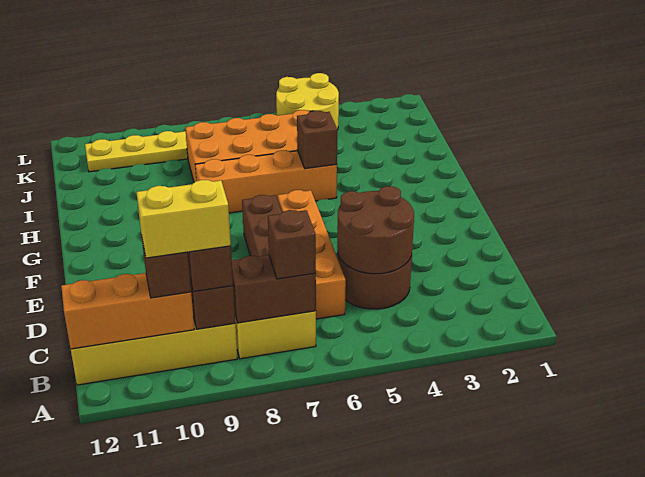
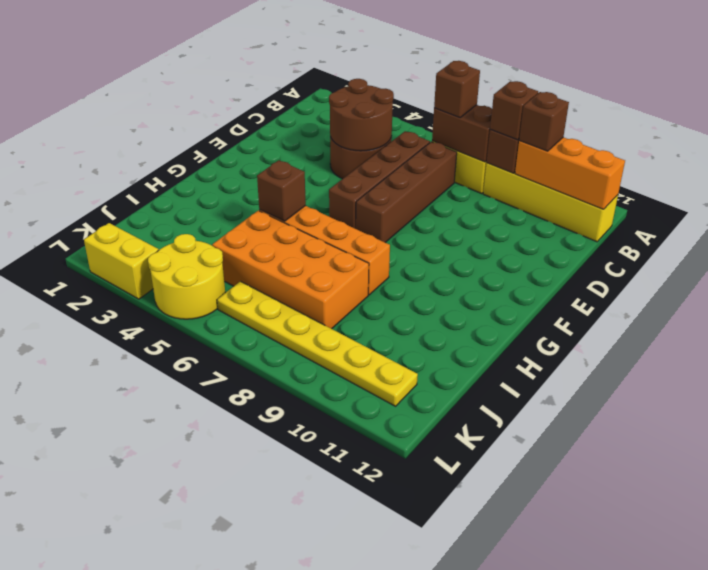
yellow 1x2 brick [136,180,231,258] -> yellow 1x2 brick moved to [84,223,159,299]
orange 1x4 brick [278,190,346,319] -> brown 1x4 brick [329,131,430,229]

